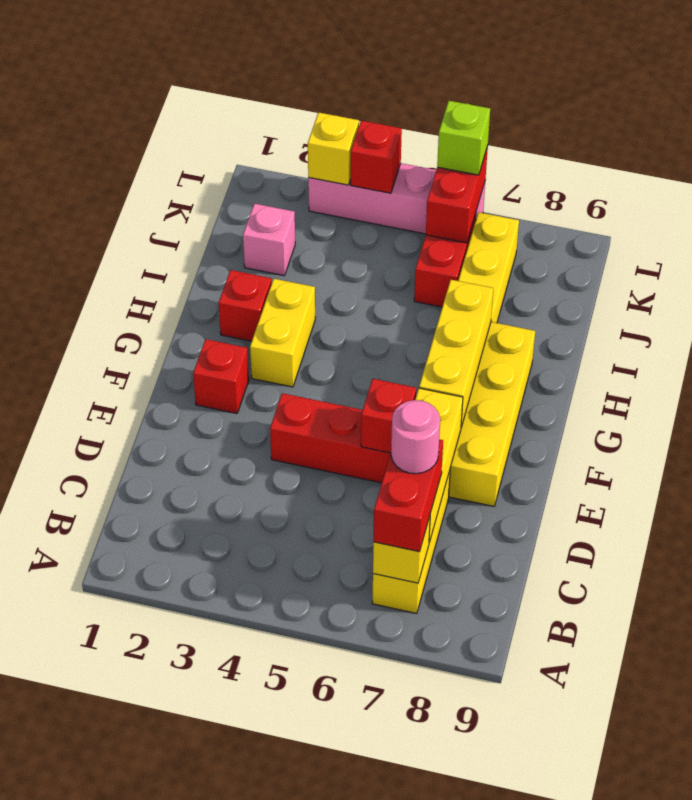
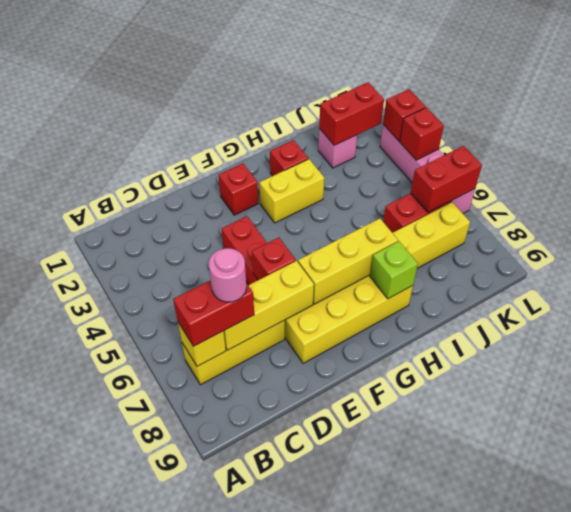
none -> red 1x2 brick [319,82,384,145]
yellow 1x1 brick [308,113,359,185] -> red 1x1 brick [383,89,426,141]
lime 1x1 brick [437,101,490,175] -> lime 1x1 brick moved to [370,241,418,299]

